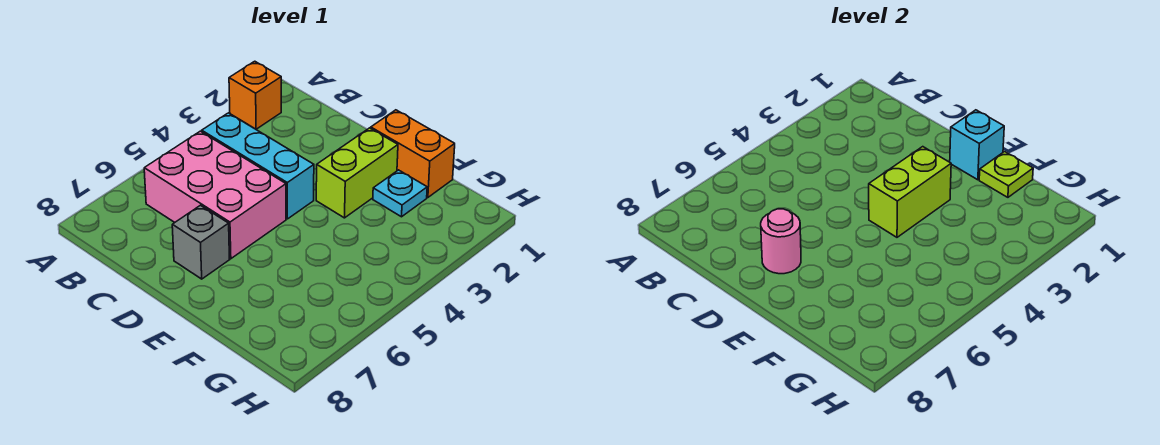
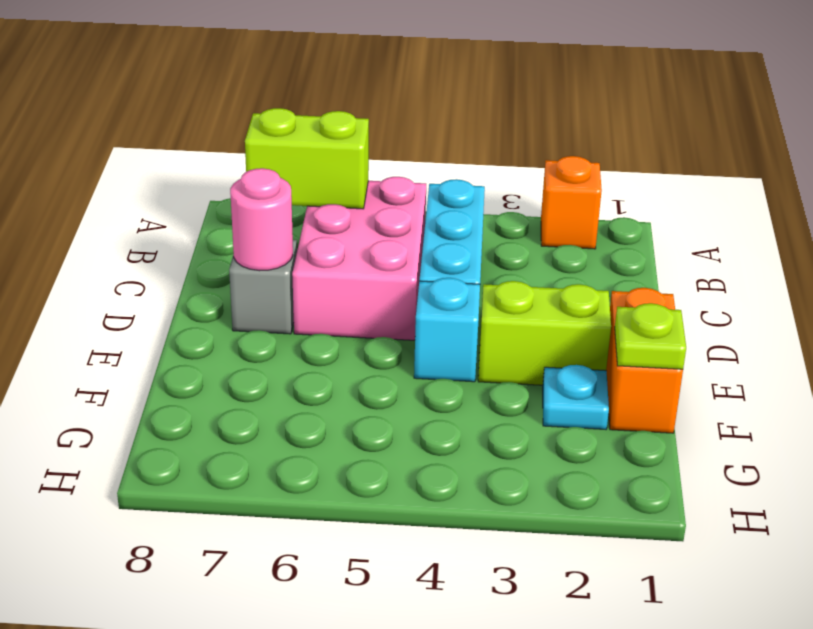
cyan 1x1 brick [950,110,1004,180] -> cyan 1x1 brick moved to [414,278,480,382]
lime 1x2 brick [869,147,951,237] -> lime 1x2 brick moved to [245,108,369,209]

